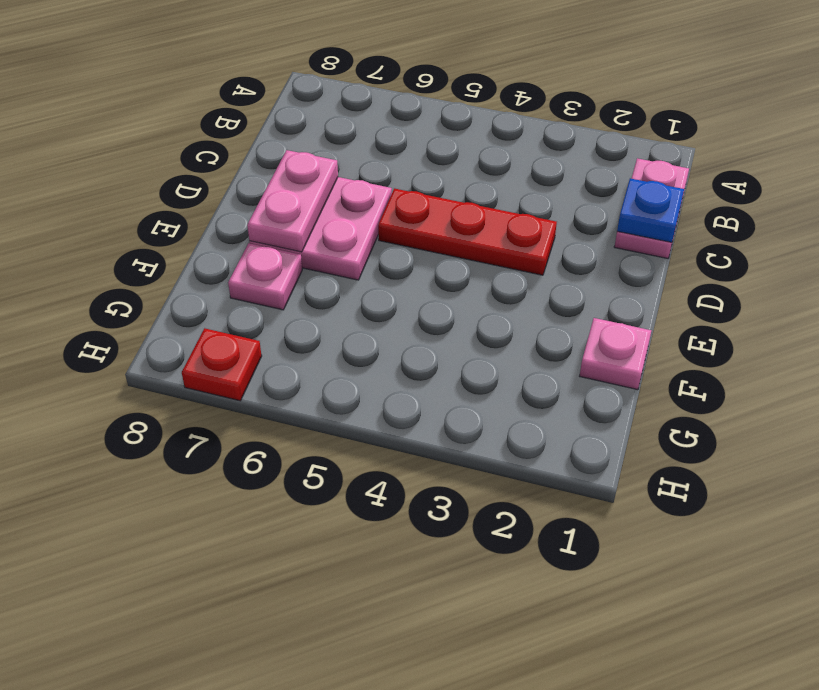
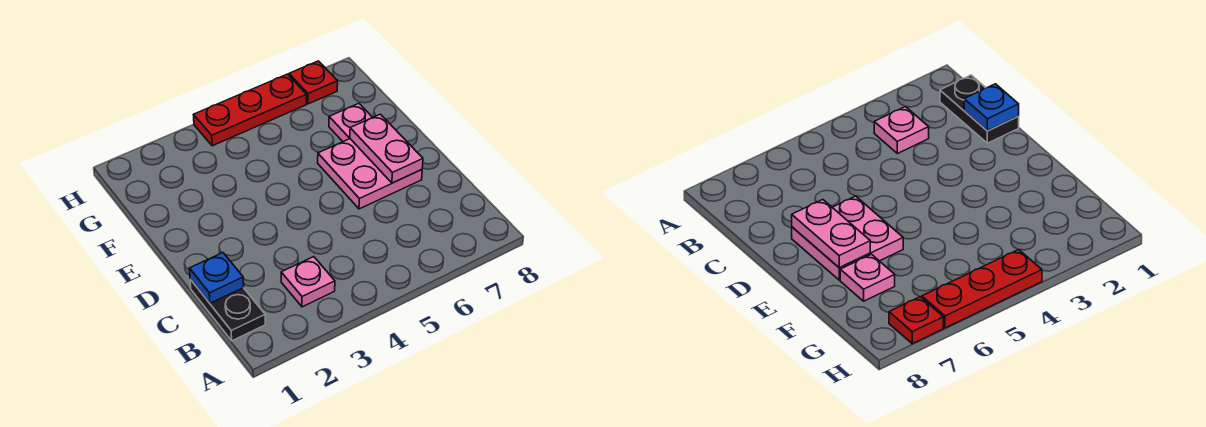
pink 1x2 plate [614,158,689,258] -> black 1x2 plate [190,279,265,341]
red 1x3 plate [378,188,557,275] -> red 1x3 plate moved to [194,74,306,146]
pink 1x1 plate [580,318,651,390] -> pink 1x1 plate moved to [281,257,335,307]

